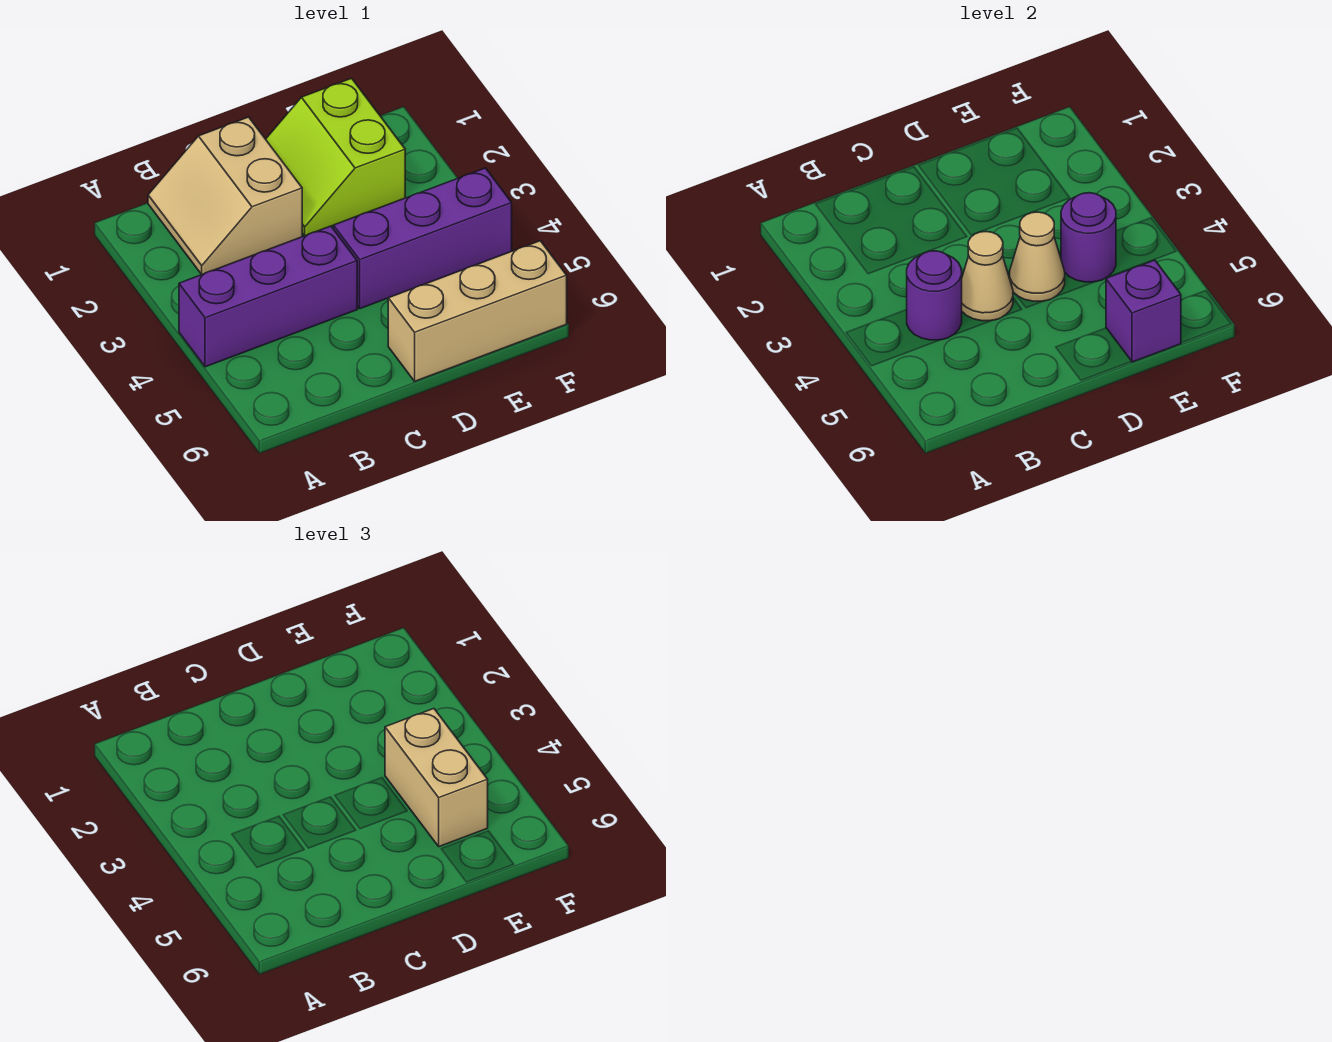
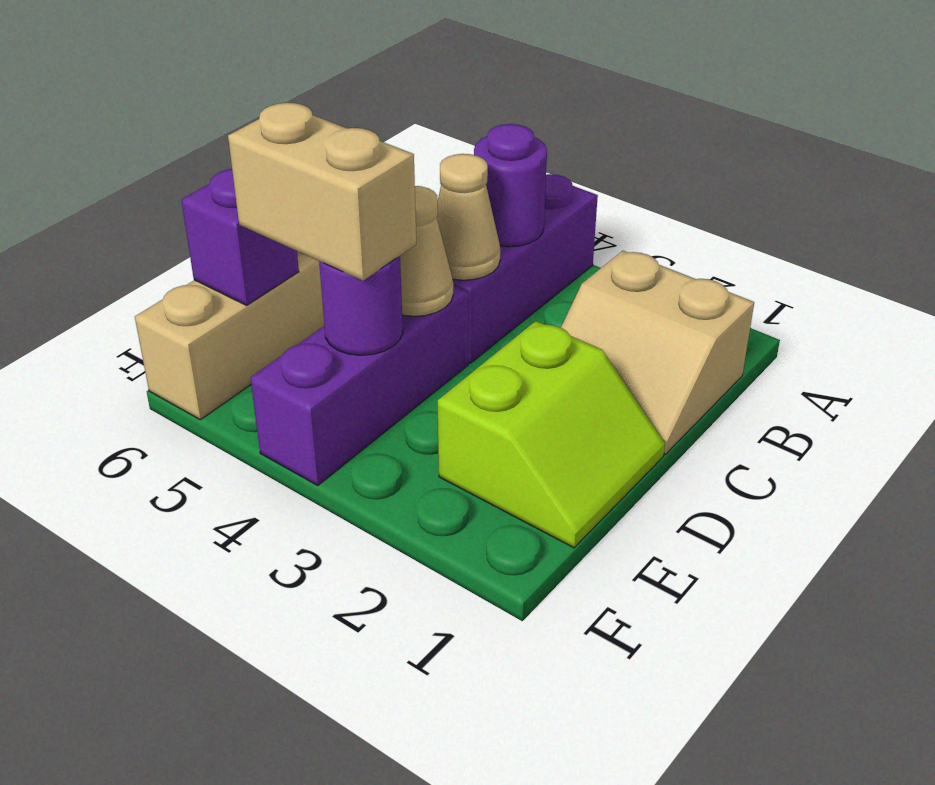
tan 2x2 slope [148,117,302,274] -> tan 2x2 slope turned to [561,251,754,454]
lime 2x2 slope [266,78,405,236] -> lime 2x2 slope turned to [438,321,665,548]

